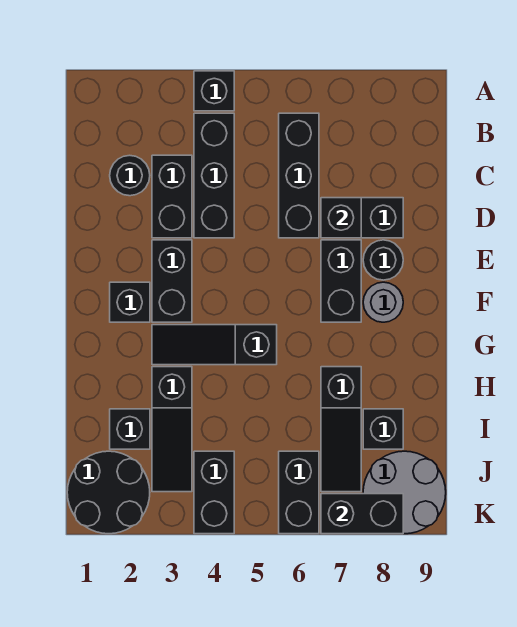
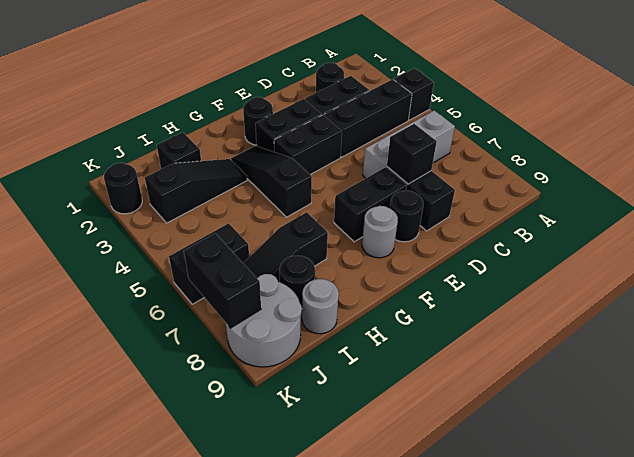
black 1x3 brick [279,113,319,238] -> grey 1x3 brick [363,110,455,178]
black 1x1 brick [110,282,150,322] -> black 1x1 round brick [243,97,273,145]
black 1x3 slope [152,367,192,492] -> black 1x3 slope turned to [145,159,247,223]
black 1x1 brick [363,409,403,449] -> black 1x1 round brick [279,256,315,306]
none -> grey 1x1 round brick [302,279,339,334]
black 2x2 round brick [67,451,150,534] -> black 1x1 round brick [104,163,142,214]
black 1x2 brick [194,451,234,534] -> black 1x2 brick moved to [274,115,342,175]

